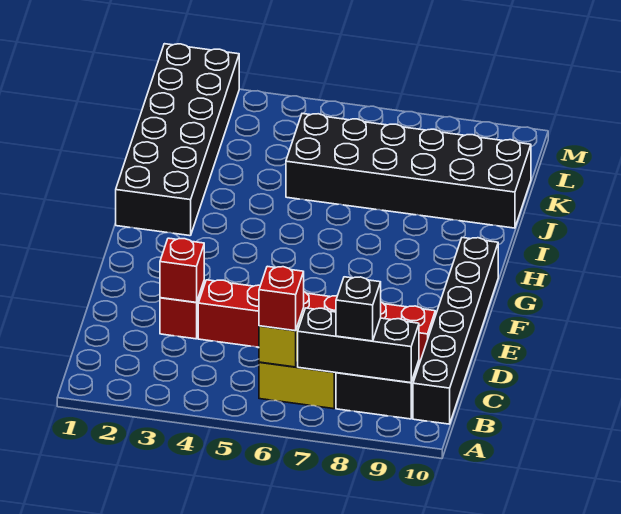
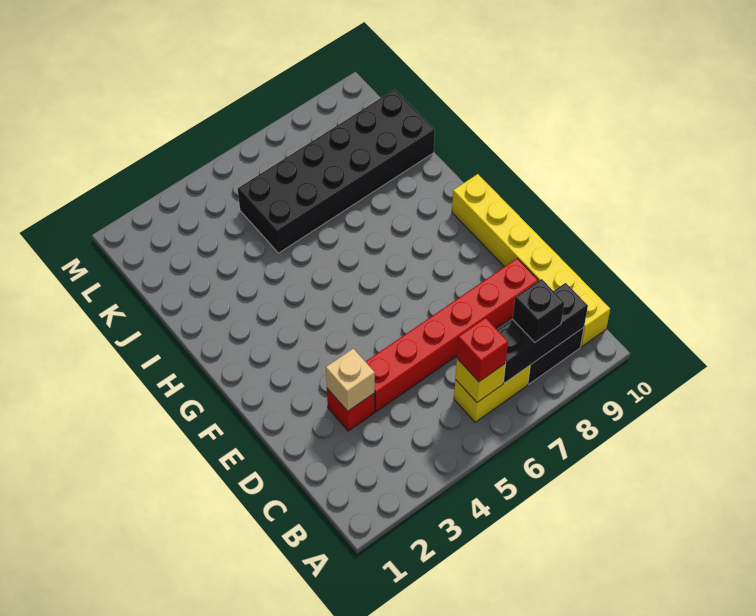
black 1x6 brick [413,238,498,424] -> yellow 1x6 brick [452,174,610,347]
red 1x1 brick [160,238,204,302] -> tan 1x1 brick [326,349,375,411]
black 2x6 brick [116,44,239,236] -> none

